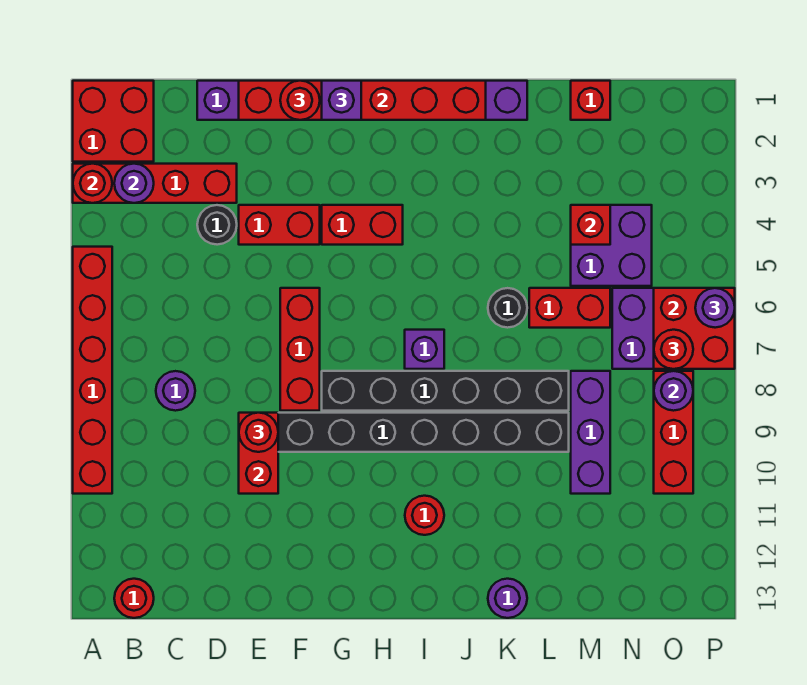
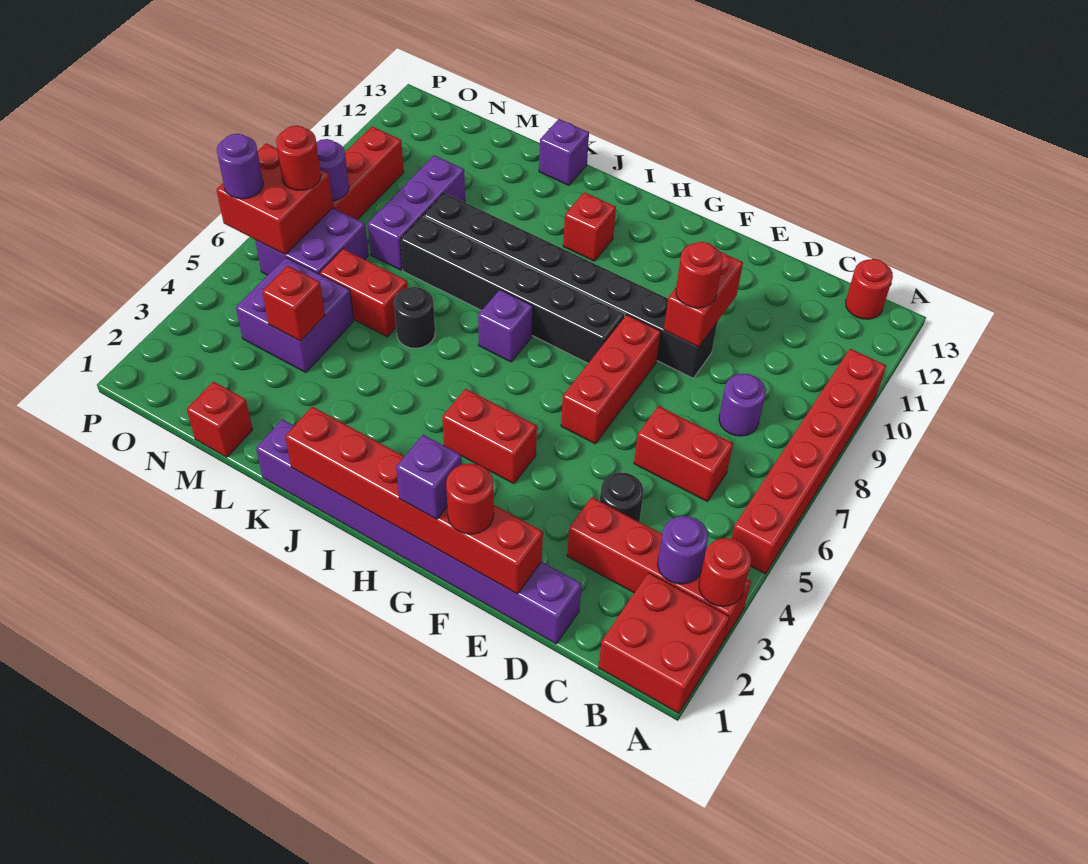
red 1x2 brick [239,205,320,245] -> red 1x2 brick moved to [634,406,733,502]
red 1x1 round brick [405,496,444,535] -> red 1x1 brick [563,192,616,261]
purple 1x1 round brick [488,579,527,618] -> purple 1x1 brick [539,119,589,185]

